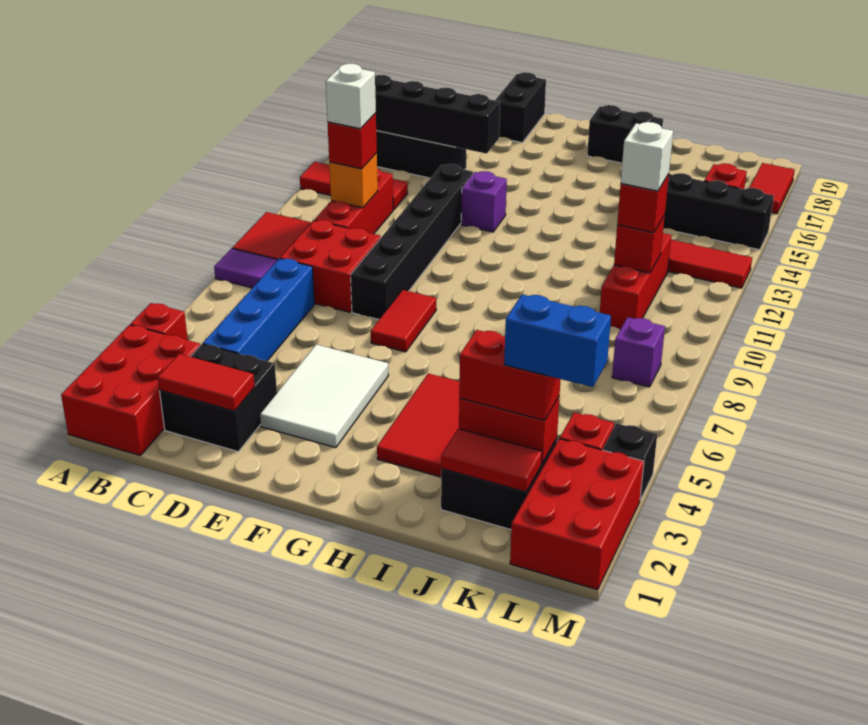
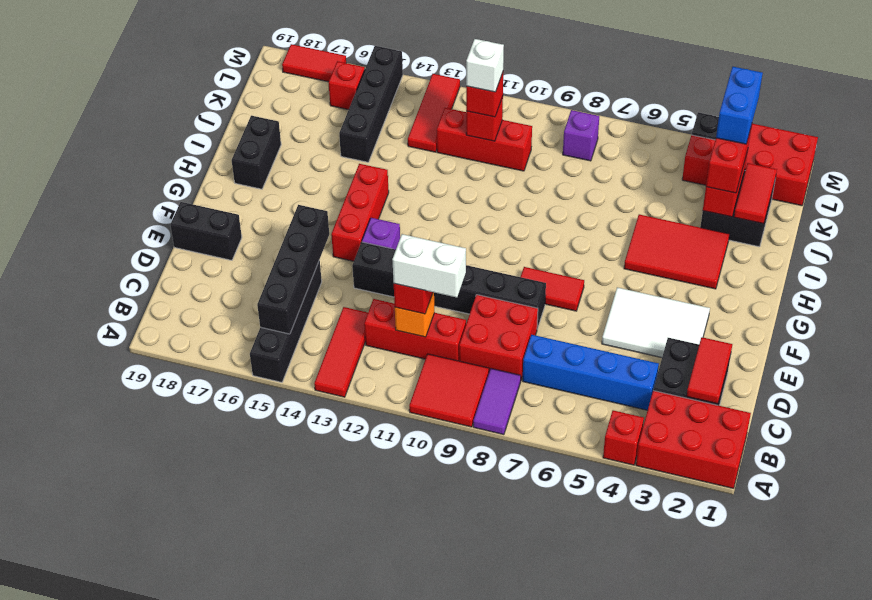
white 1x1 brick [326,64,376,129] -> white 1x2 brick [392,234,466,297]
none -> red 1x3 brick [331,164,389,261]

